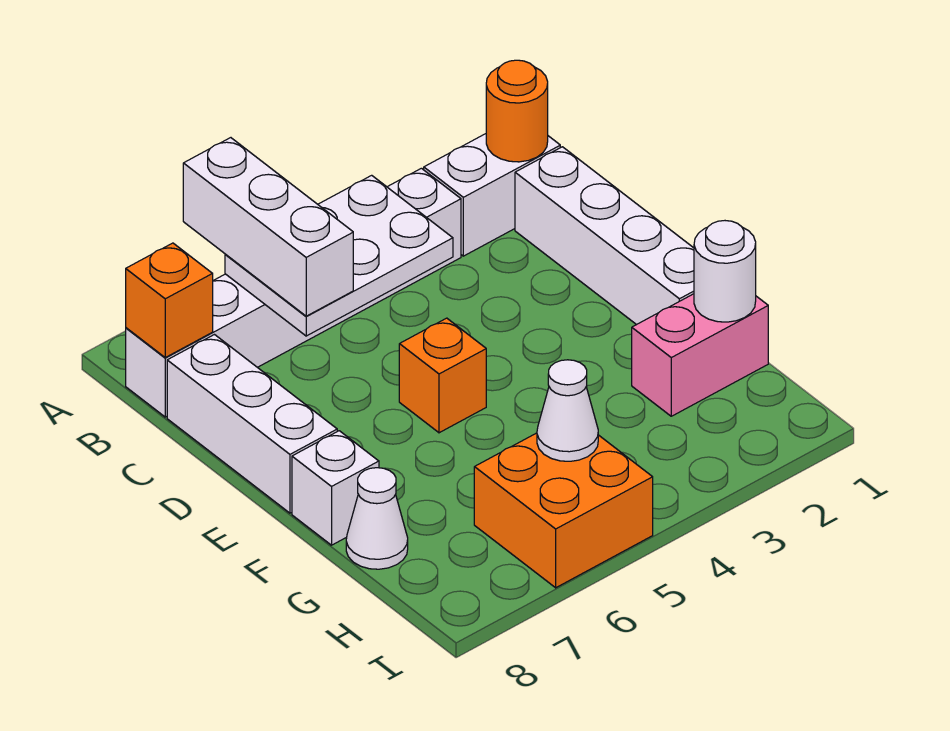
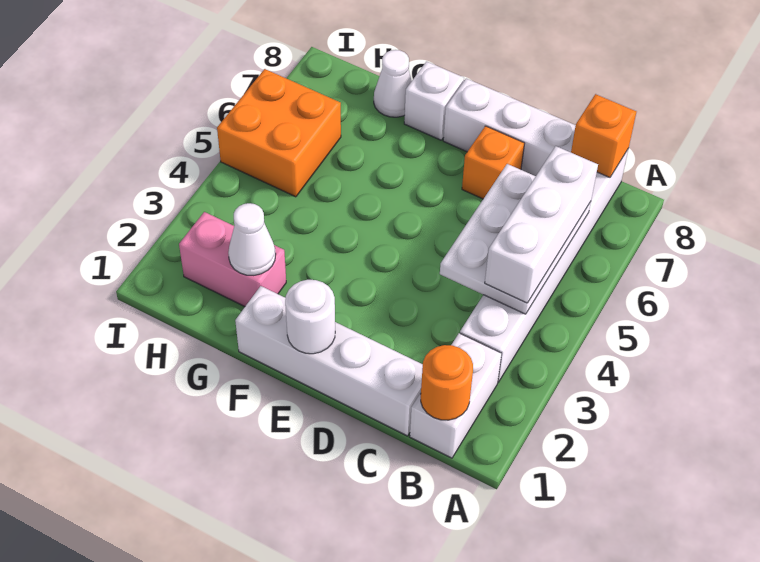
white 1x3 brick [183,138,353,316] -> white 1x3 brick turned to [485,146,598,303]
orange 1x1 brick [399,318,486,433] -> orange 1x1 brick moved to [462,126,525,199]
pink 1x2 brick [632,294,768,416] -> pink 1x2 brick turned to [179,212,286,307]
white 1x1 round brick [694,221,756,322] -> white 1x1 round brick moved to [285,280,335,354]
white 1x1 cone [537,360,598,461] -> white 1x1 cone moved to [228,203,276,275]

